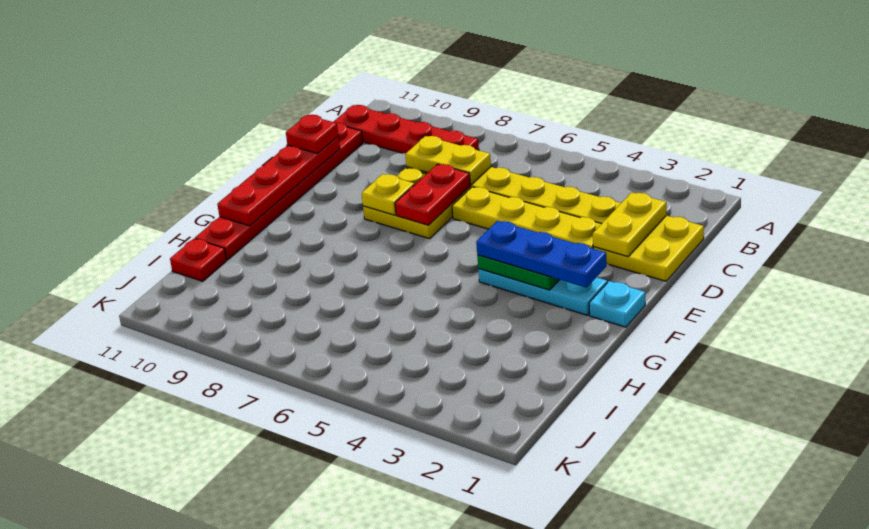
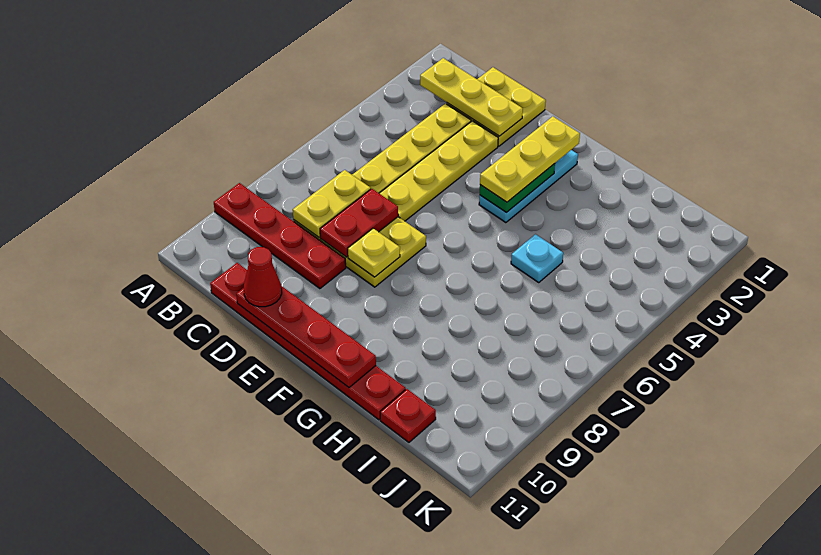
red 1x4 plate [334,105,479,154] -> red 1x4 plate turned to [214,183,346,289]
yellow 1x2 plate [593,192,666,257] -> yellow 1x3 plate [420,58,523,136]
red 1x2 plate [395,164,470,225] -> red 1x2 plate turned to [320,189,398,257]
red 1x1 plate [286,115,338,154] -> red 1x1 cone [244,247,282,307]
cyan 1x1 plate [589,281,645,327] -> cyan 1x1 plate moved to [511,234,563,282]
blue 1x3 plate [476,221,607,288] -> yellow 1x3 plate [480,116,580,202]

